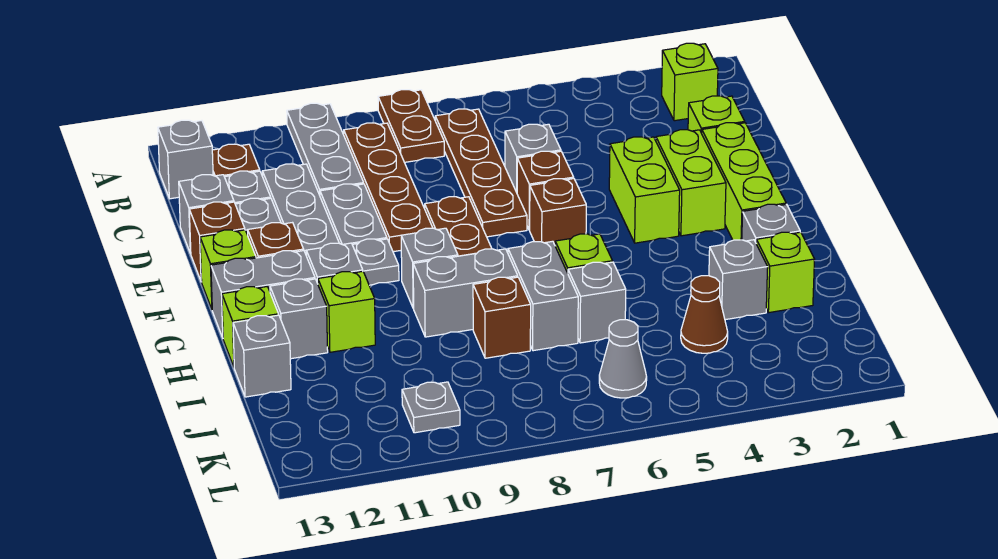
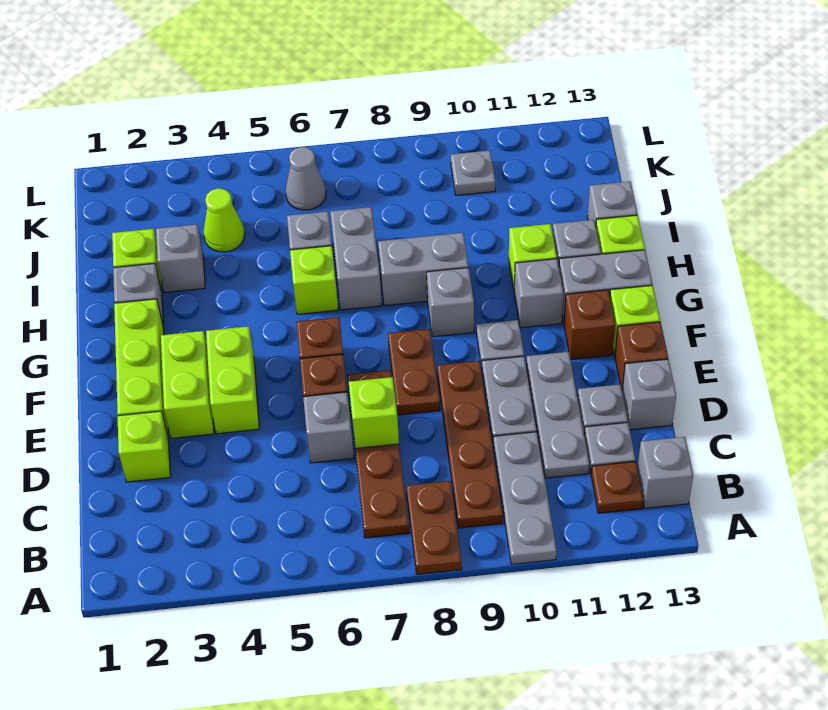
lime 1x1 brick [662,43,718,121] -> lime 1x1 brick moved to [349,377,399,448]
brown 1x1 brick [473,277,531,358] -> none
brown 1x1 cone [681,276,728,353] -> lime 1x1 cone [203,188,245,252]

